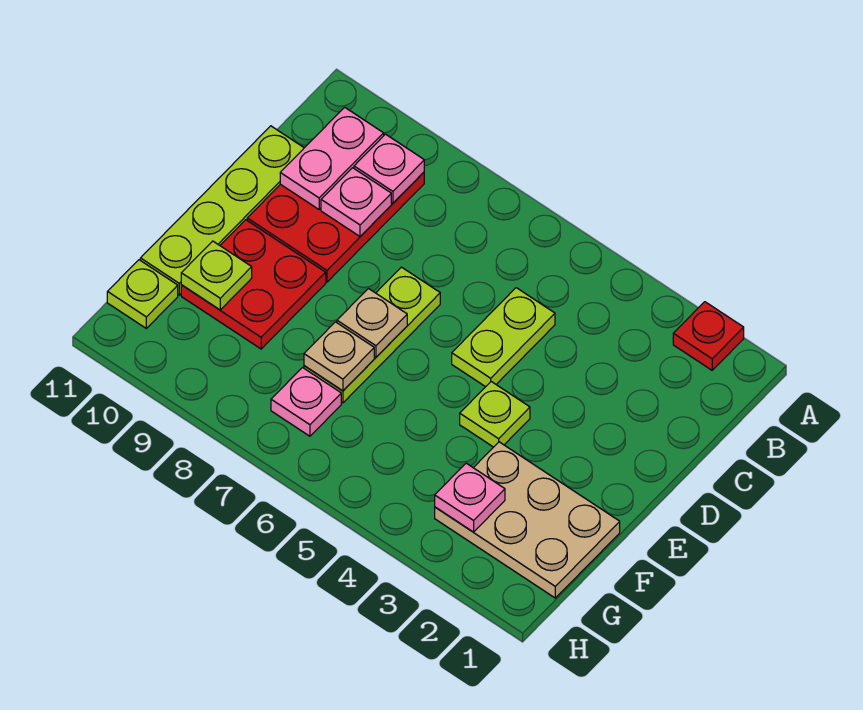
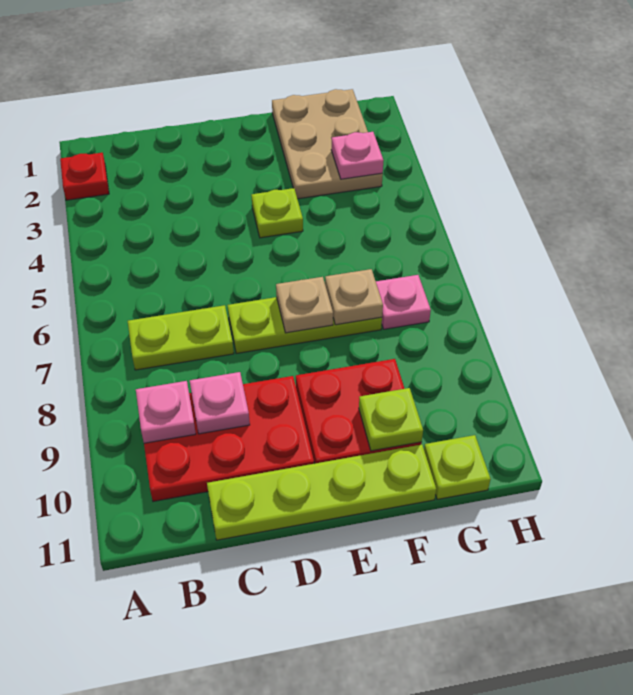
pink 1x2 plate [280,107,384,209] -> none
lime 1x2 plate [452,288,555,387] -> lime 1x2 plate moved to [128,305,234,370]

